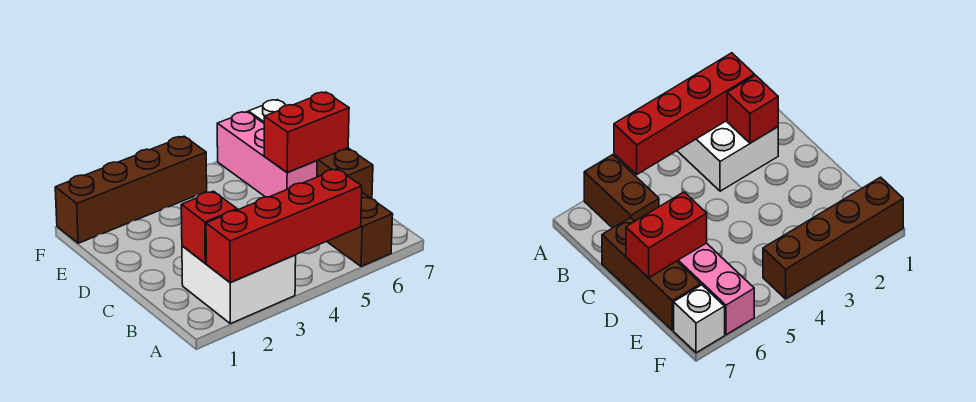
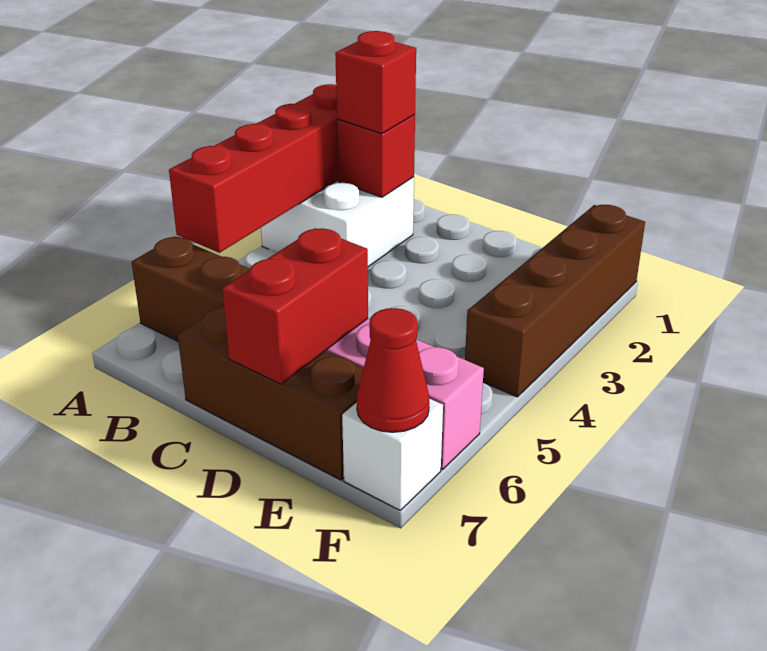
none -> red 1x1 brick [335,31,416,134]
none -> red 1x1 cone [357,308,429,432]

